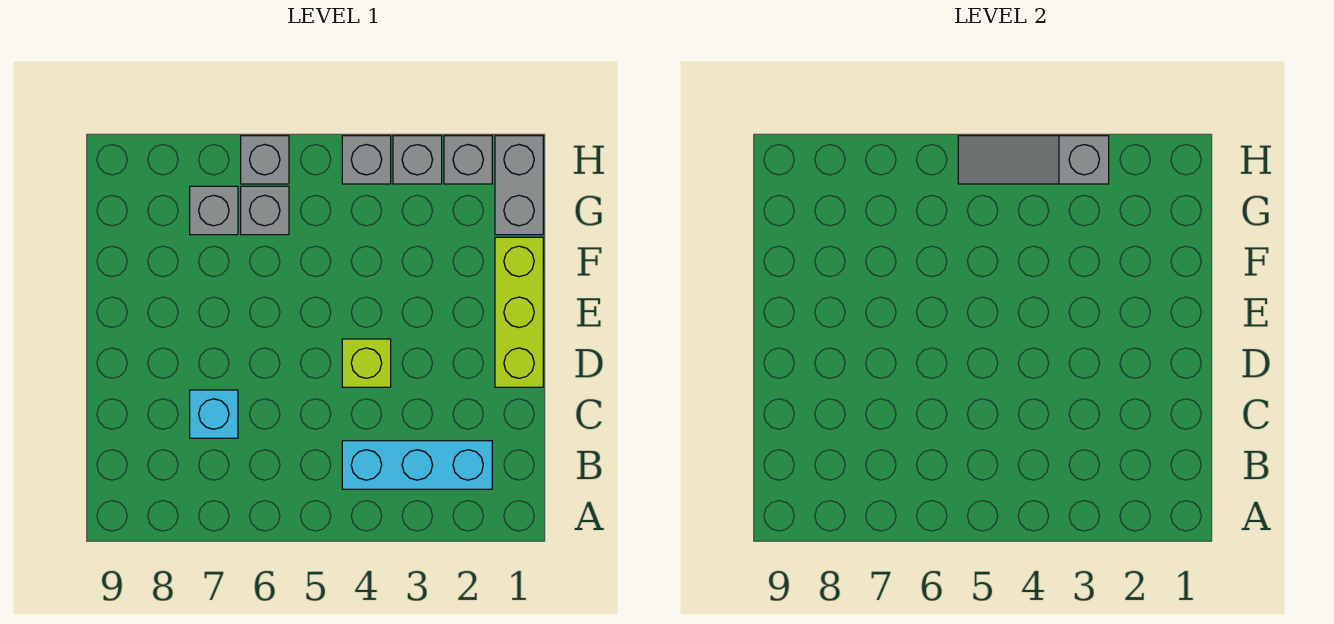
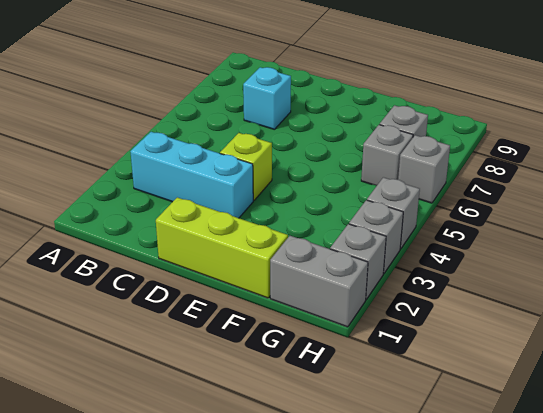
cyan 1x3 brick [342,441,492,489] -> cyan 1x3 brick turned to [130,132,253,218]
grey 1x3 slope [958,136,1109,184] -> none

